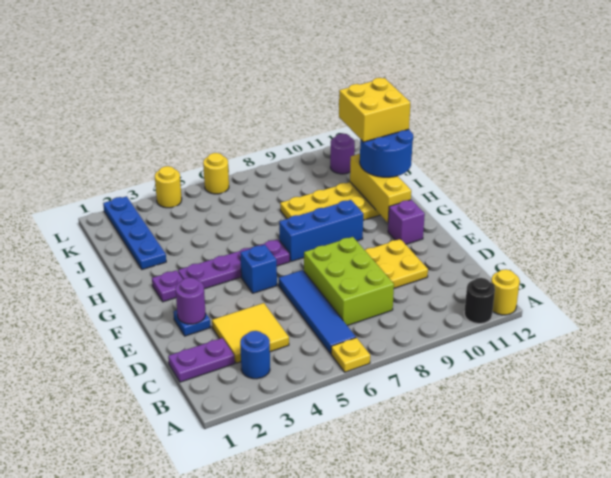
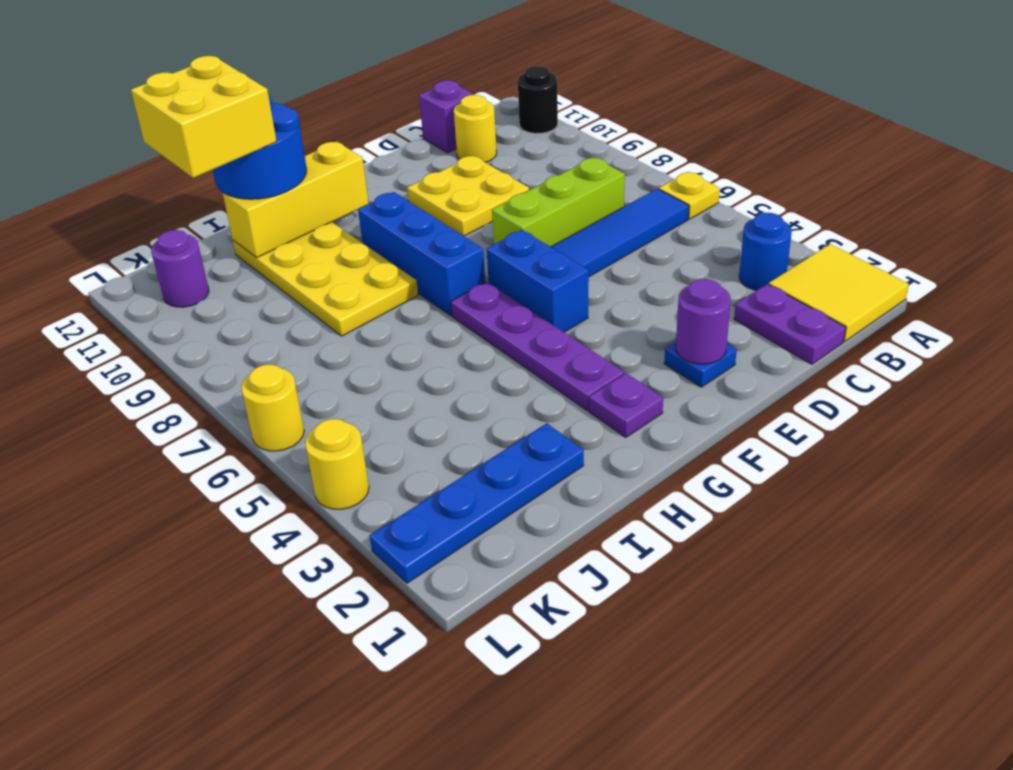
yellow 1x1 round brick [491,269,520,315] -> yellow 1x1 round brick moved to [454,95,497,162]
yellow 2x2 tile [212,303,289,363] -> yellow 2x2 tile moved to [769,244,909,341]
lime 2x3 brick [304,237,394,326] -> lime 1x3 brick [492,157,625,247]
blue 1x1 brick [240,245,277,293] -> blue 1x2 brick [487,230,589,332]
purple 1x1 brick [388,200,425,244] -> purple 1x1 brick moved to [419,81,475,153]

